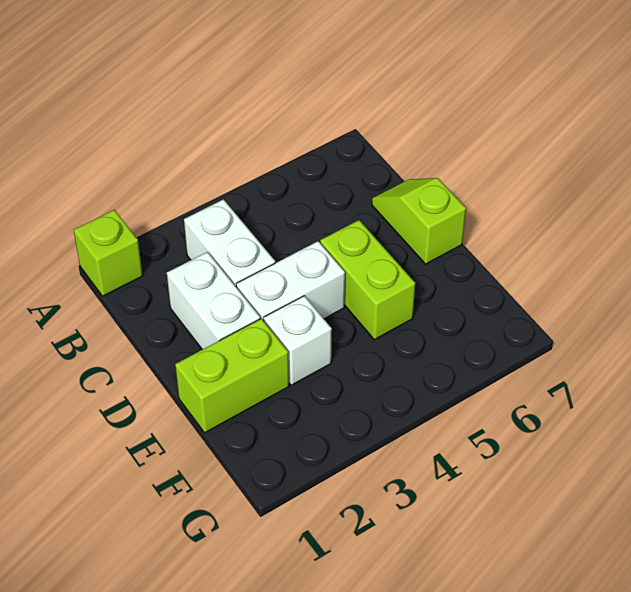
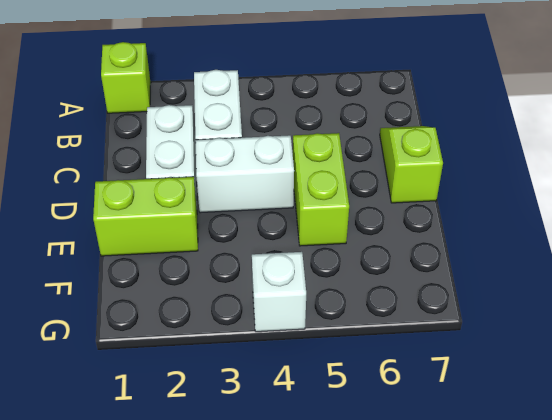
white 1x1 brick [264,296,332,385] -> white 1x1 brick moved to [252,252,306,332]

